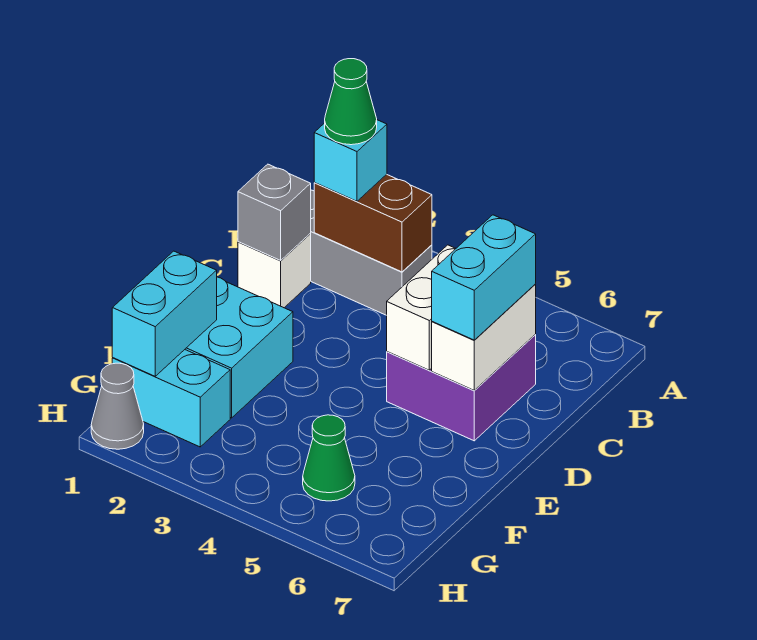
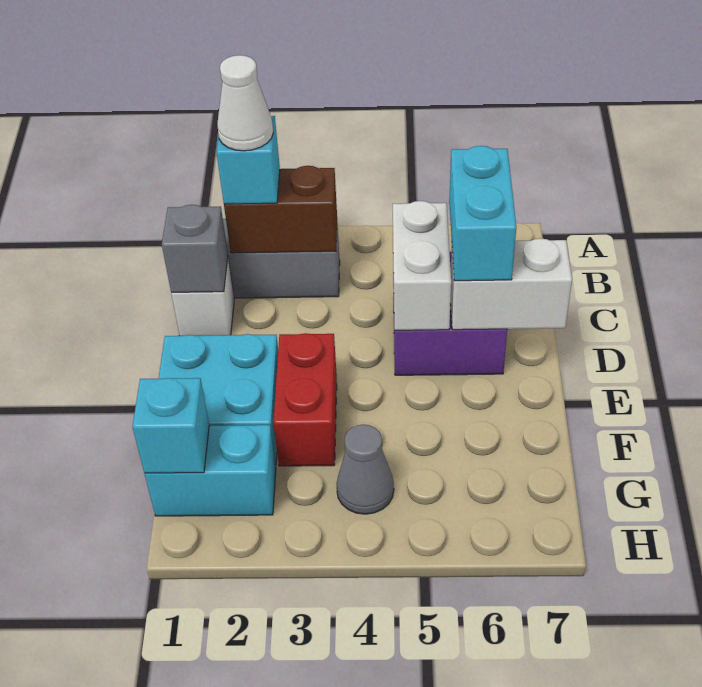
green 1x1 cone [325,59,377,145] -> white 1x1 cone [217,55,273,151]
white 1x2 brick [432,285,536,391] -> white 1x2 brick turned to [451,238,572,330]
none -> red 1x2 brick [274,333,337,466]
cyan 1x2 brick [112,251,217,376] -> cyan 1x1 brick [132,378,209,473]
green 1x1 cone [303,415,355,501] -> none
grey 1x1 cone [91,363,144,449] -> grey 1x1 cone moved to [337,424,394,514]

